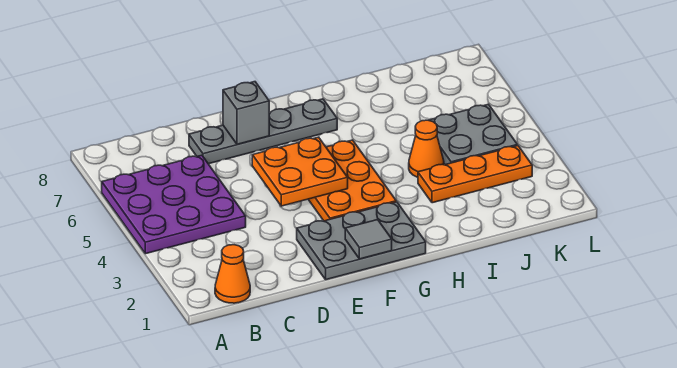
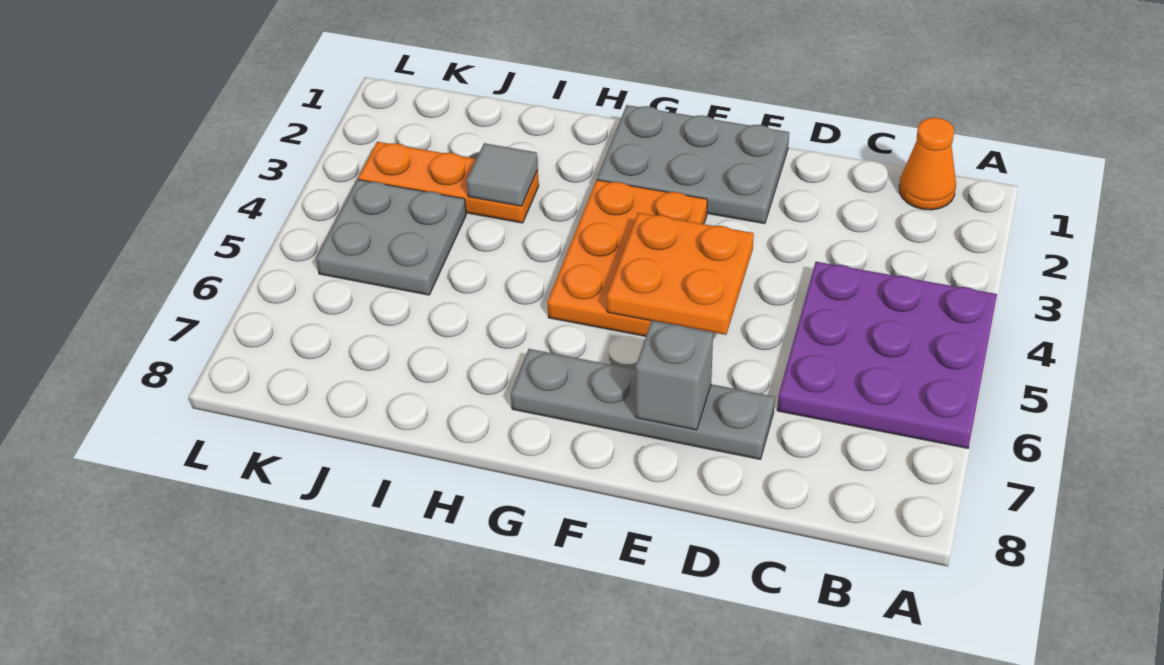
grey 1x1 tile [345,220,392,259] -> grey 1x1 tile moved to [467,143,538,206]
orange 1x1 cone [409,120,444,177] -> none

